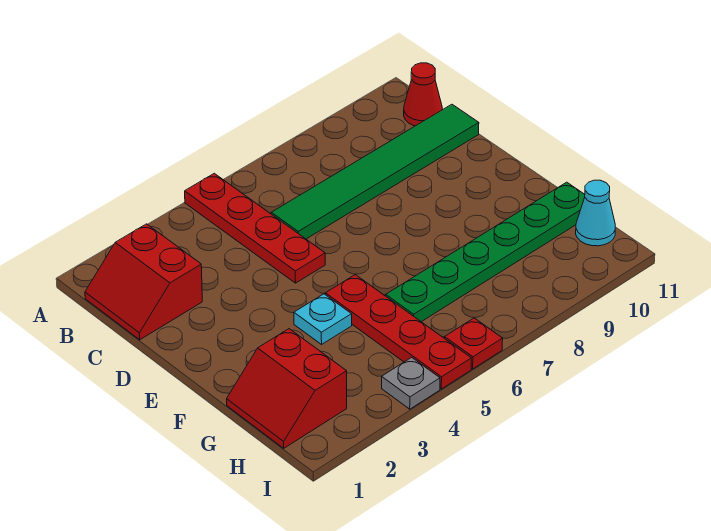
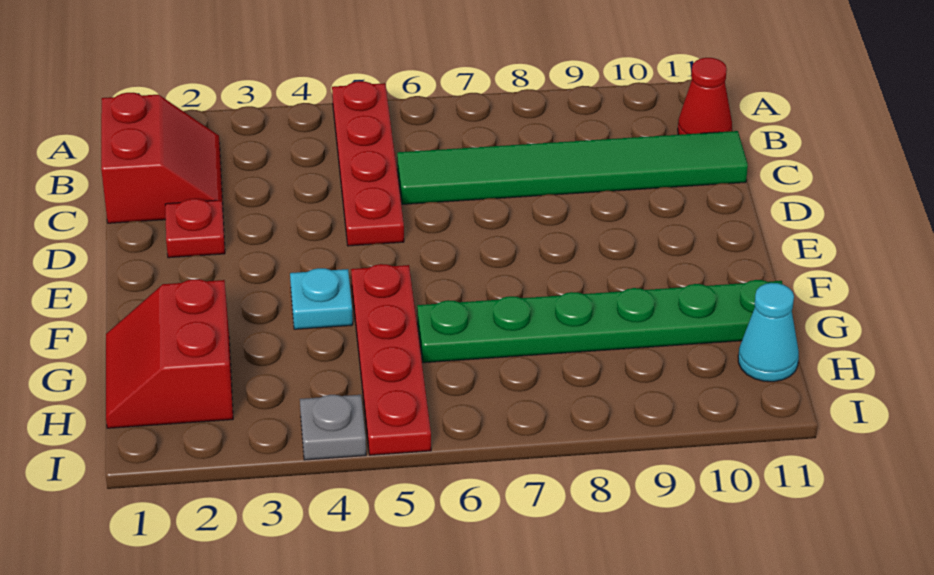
red 2x2 slope [85,224,202,340] -> red 2x2 slope turned to [101,93,223,223]
red 1x1 plate [445,318,503,369] -> red 1x1 plate moved to [165,199,225,258]

